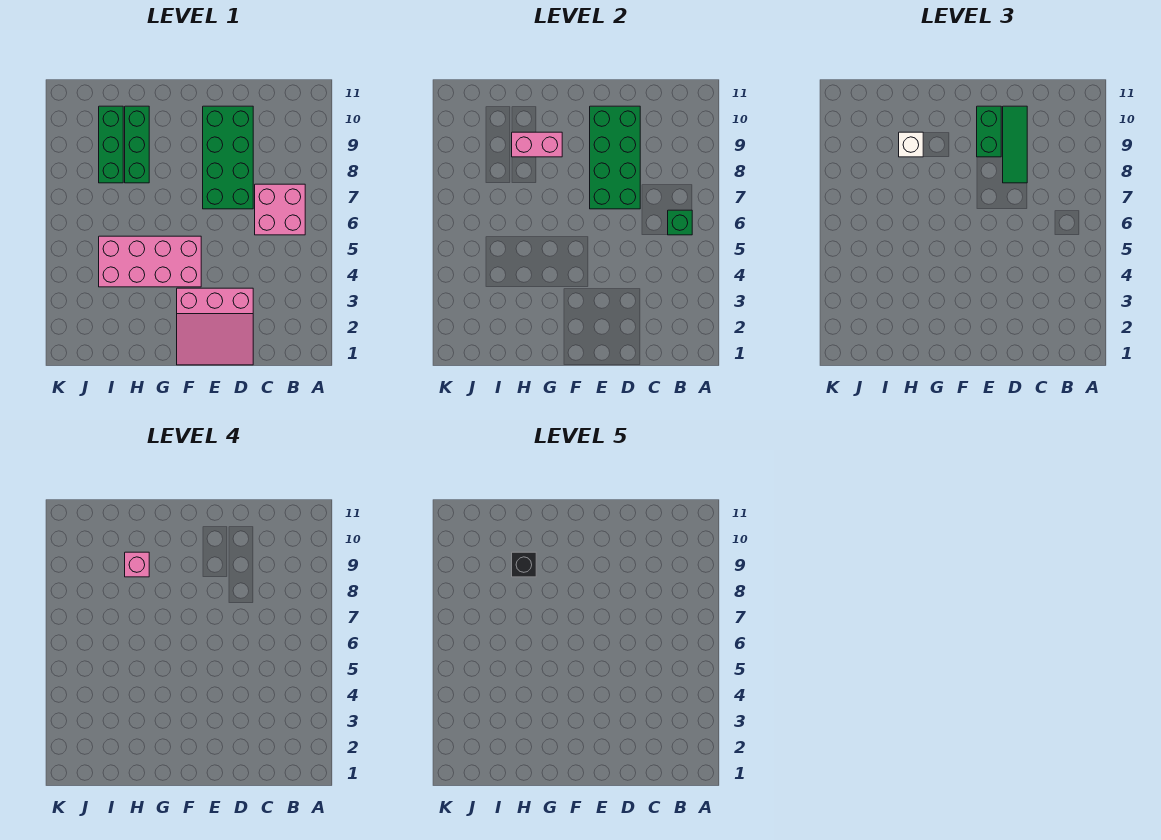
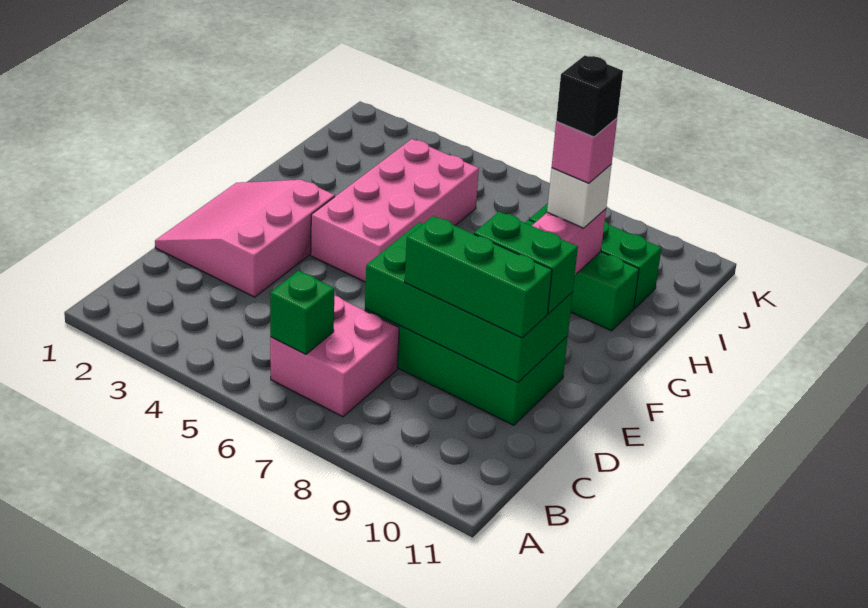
green 1x3 tile [1003,106,1027,183] -> green 1x3 brick [405,216,552,338]

